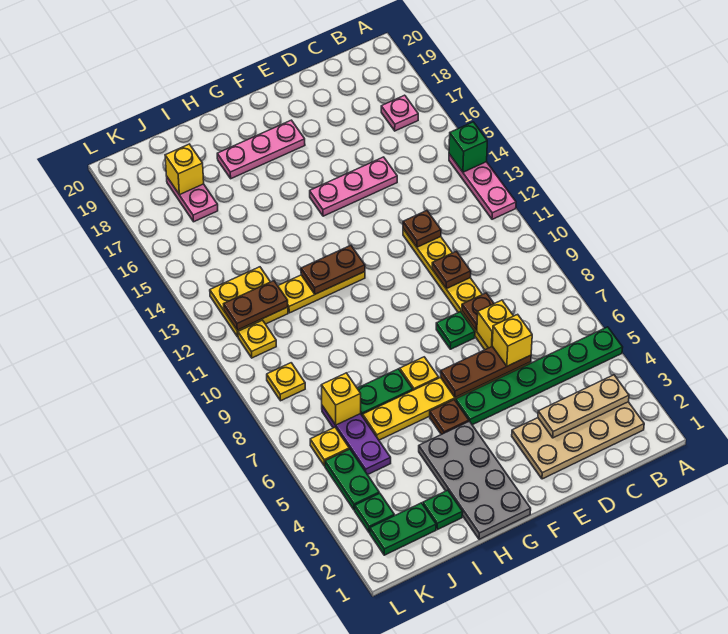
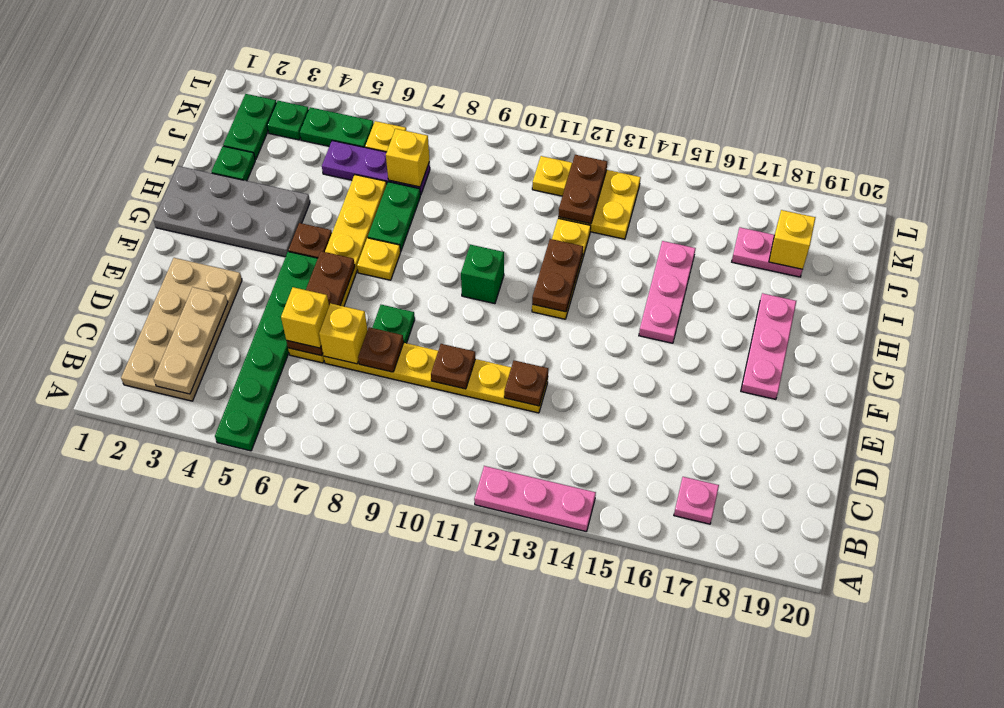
green 1x1 brick [449,122,487,172] -> green 1x1 brick moved to [461,245,504,304]
pink 1x3 plate [310,157,397,216] -> pink 1x3 plate moved to [639,241,696,343]
yellow 1x1 plate [267,363,305,401] -> none

